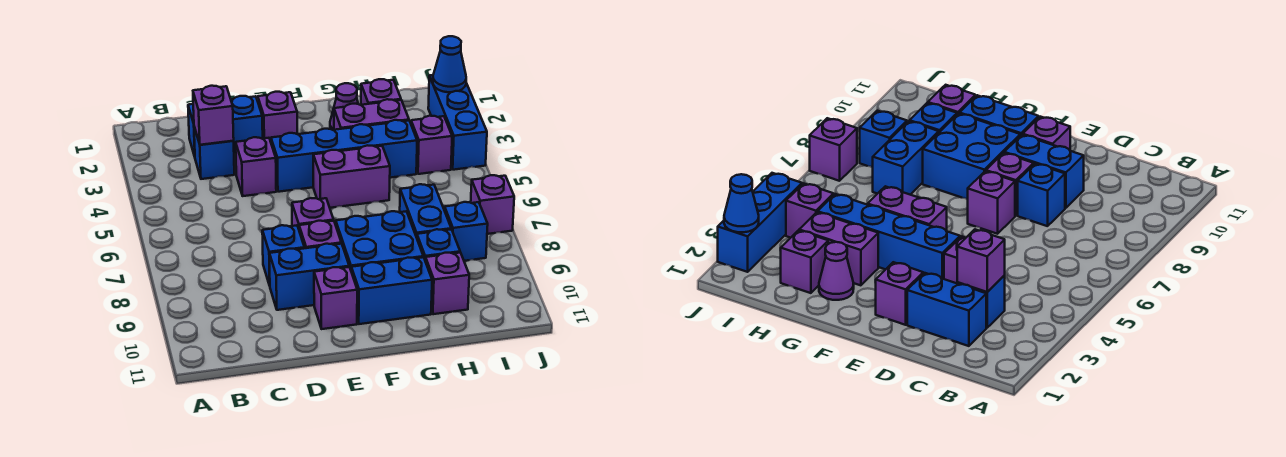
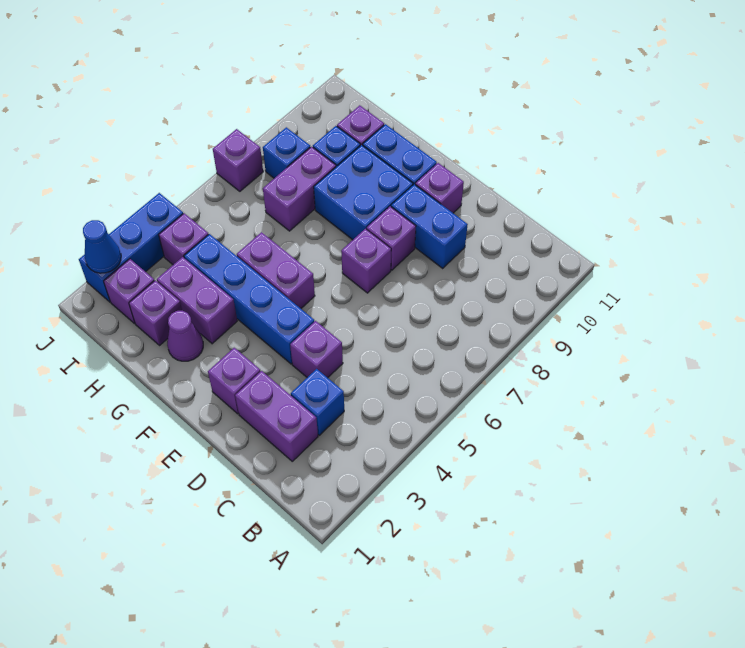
blue 1x2 brick [188,96,263,157] -> purple 1x2 brick [235,371,318,461]
purple 1x1 brick [193,86,234,145] -> purple 1x1 brick moved to [104,259,154,324]
blue 1x1 brick [262,225,304,286] -> none
blue 1x2 brick [400,184,451,238] -> purple 1x2 brick [263,147,336,231]

